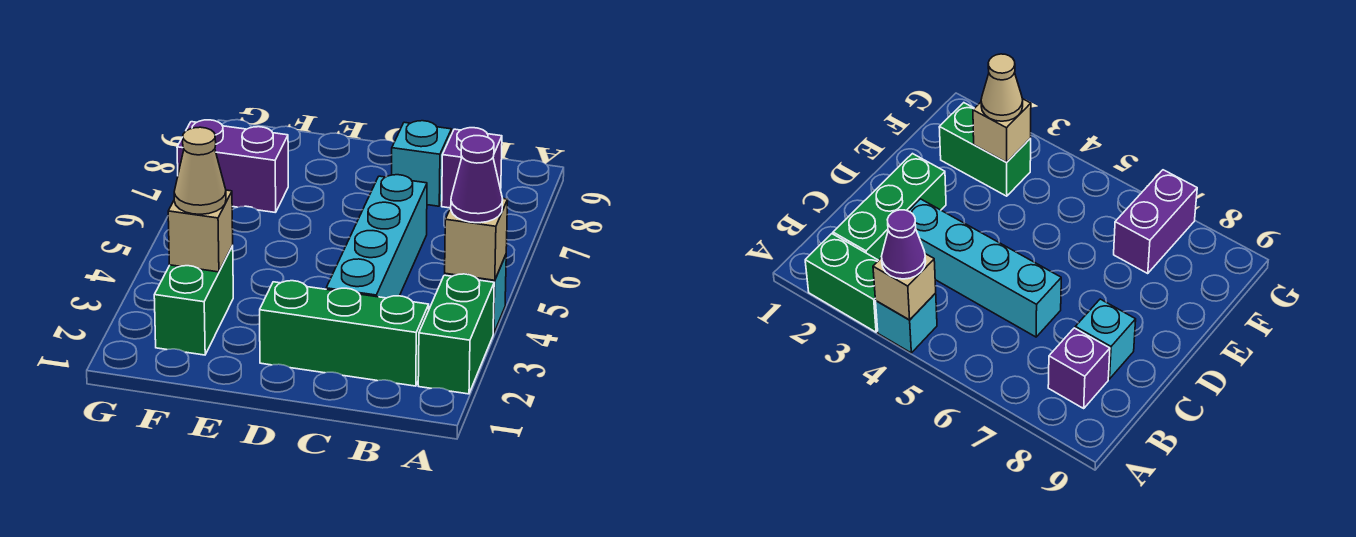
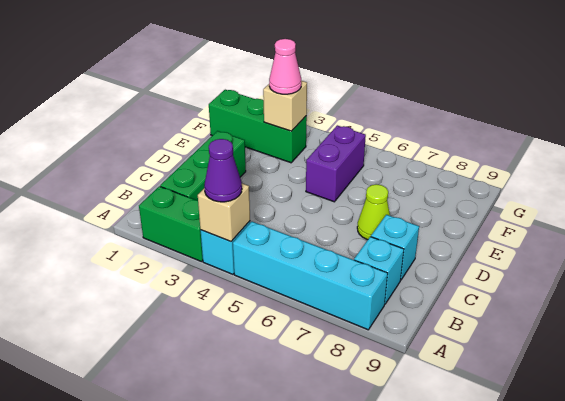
purple 1x1 brick [442,128,502,208] -> cyan 1x1 brick [354,237,404,304]
cyan 1x4 brick [326,175,427,298] -> cyan 1x4 brick moved to [233,222,388,330]
none -> lime 1x1 cone [357,184,390,240]
green 1x2 brick [154,245,233,355] -> green 1x3 brick [209,90,307,163]
tan 1x1 cone [174,127,226,214] -> pink 1x1 cone [269,39,301,94]
purple 1x2 brick [177,120,288,213] -> purple 1x2 brick moved to [306,125,366,202]

